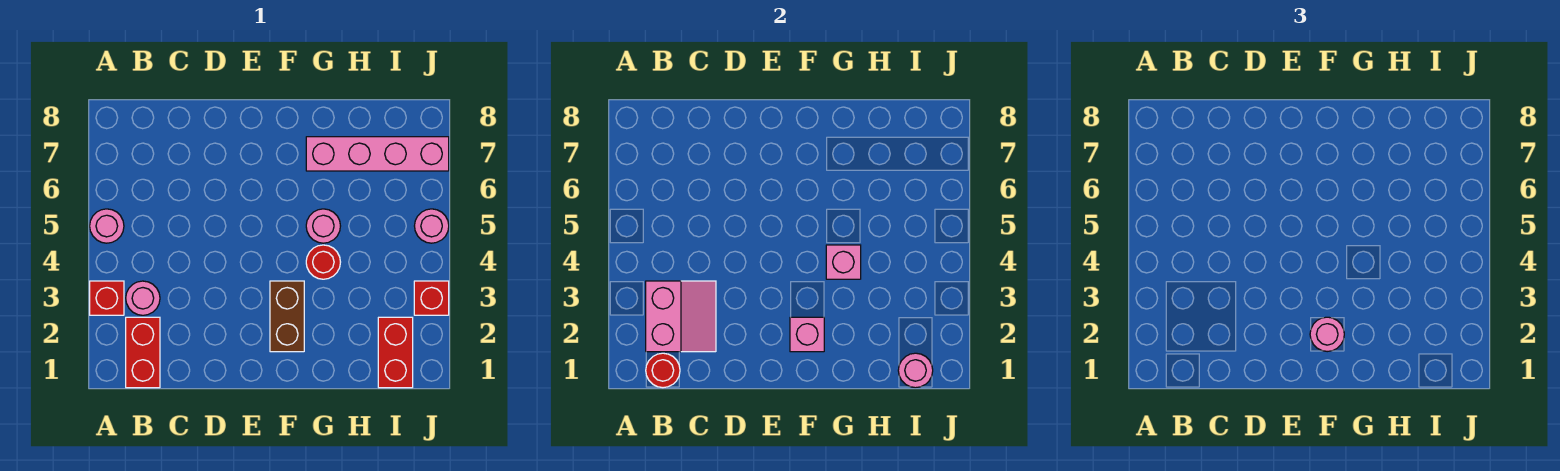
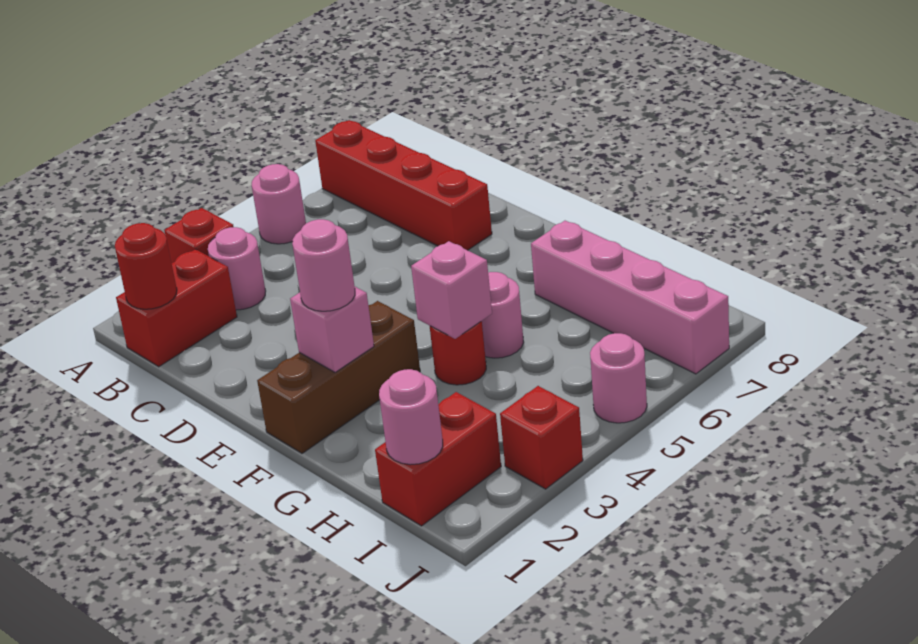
none -> red 1x4 brick [315,120,492,250]
pink 2x2 slope [646,281,716,352] -> none
brown 1x2 brick [270,281,304,352] -> brown 1x3 brick [257,301,420,453]

